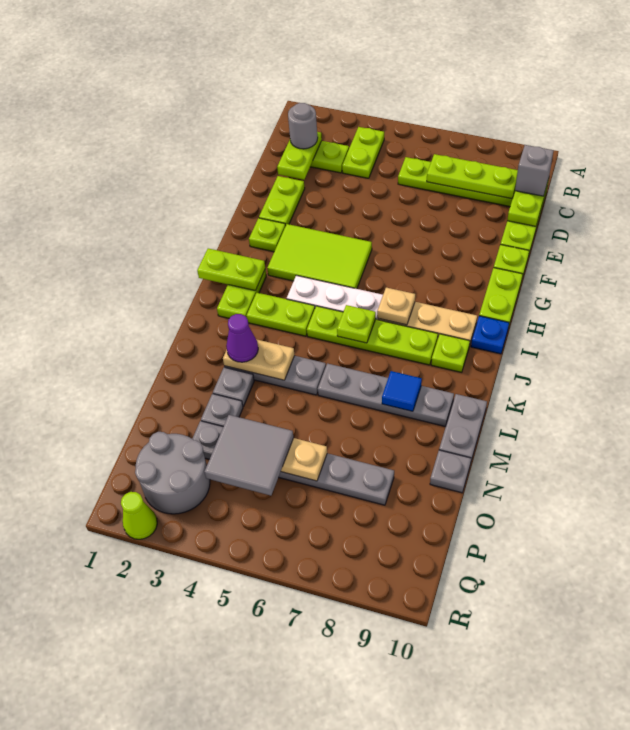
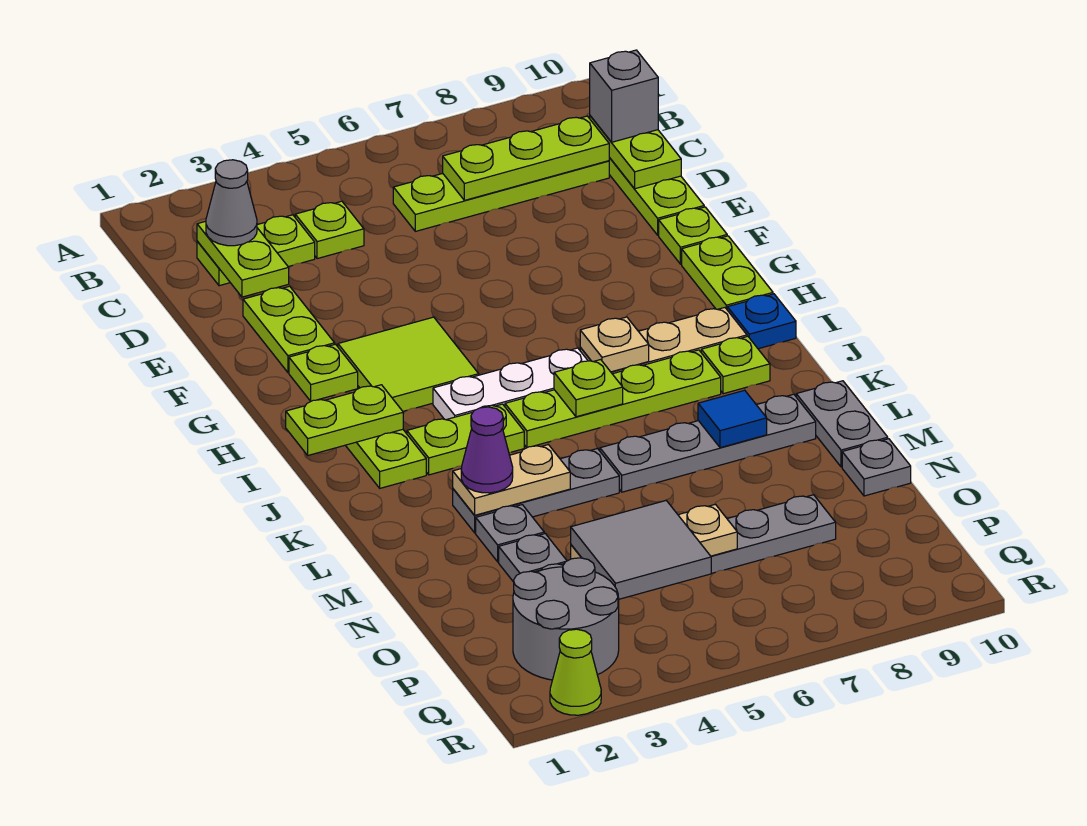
lime 1x2 plate [342,127,384,178] -> lime 1x1 plate [295,201,364,259]
grey 1x1 round brick [288,103,318,149] -> grey 1x1 cone [206,160,257,246]
lime 2x3 tile [267,224,372,289] -> lime 2x2 tile [338,317,479,411]

